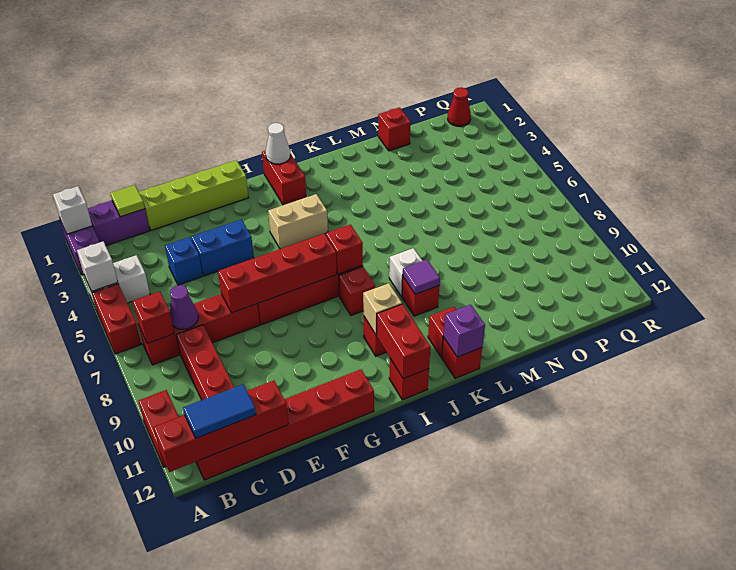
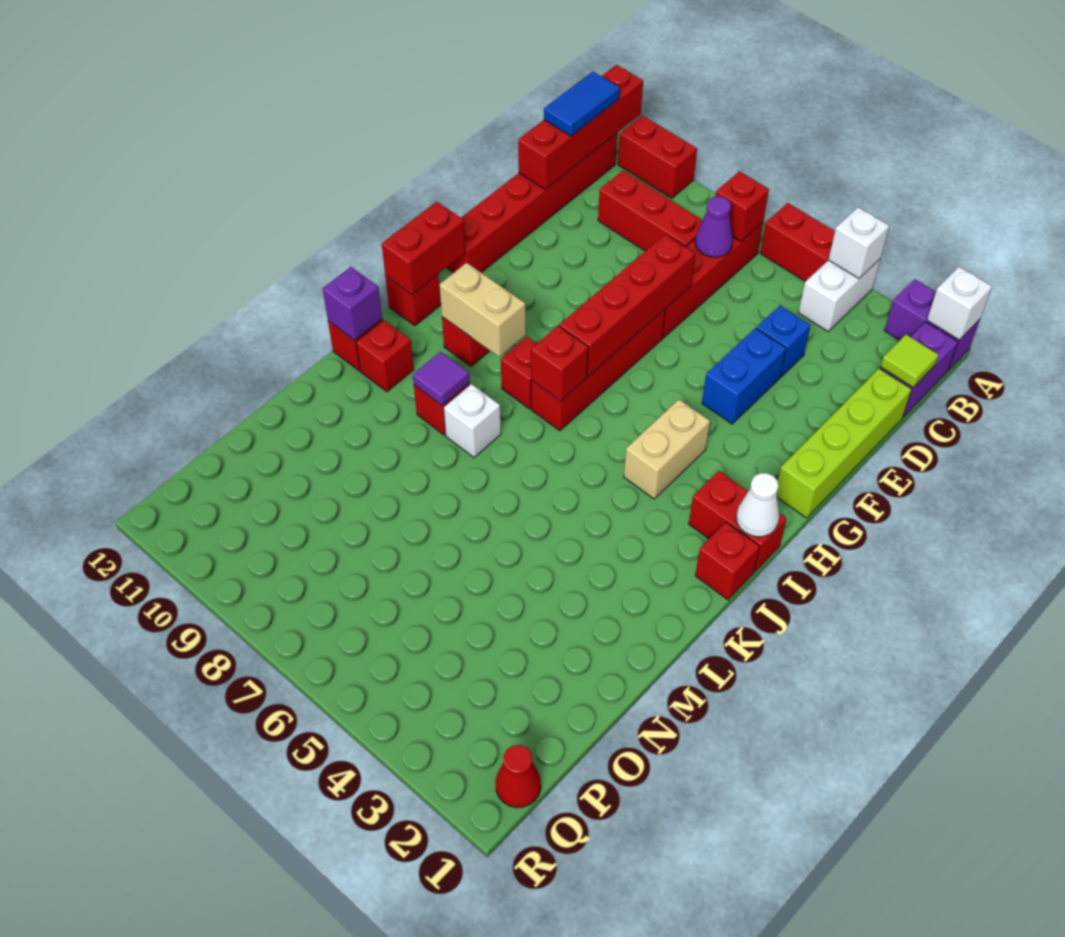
tan 1x1 brick [363,283,402,335] -> tan 1x2 brick [440,263,526,357]
red 1x2 brick [377,304,431,379] -> red 1x2 brick turned to [382,202,466,295]
red 1x1 brick [378,107,411,151] -> red 1x1 brick moved to [695,522,760,600]

